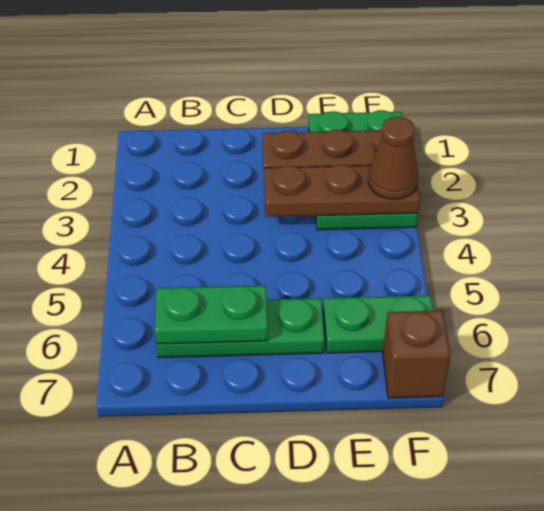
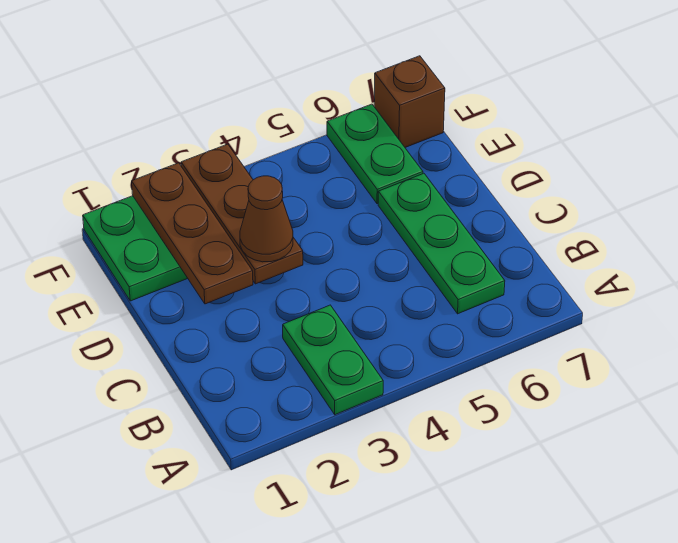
green 1x2 plate [155,285,268,344] -> green 1x2 plate moved to [283,305,383,415]
brown 1x1 cone [368,117,418,199] -> brown 1x1 cone moved to [240,176,293,262]

